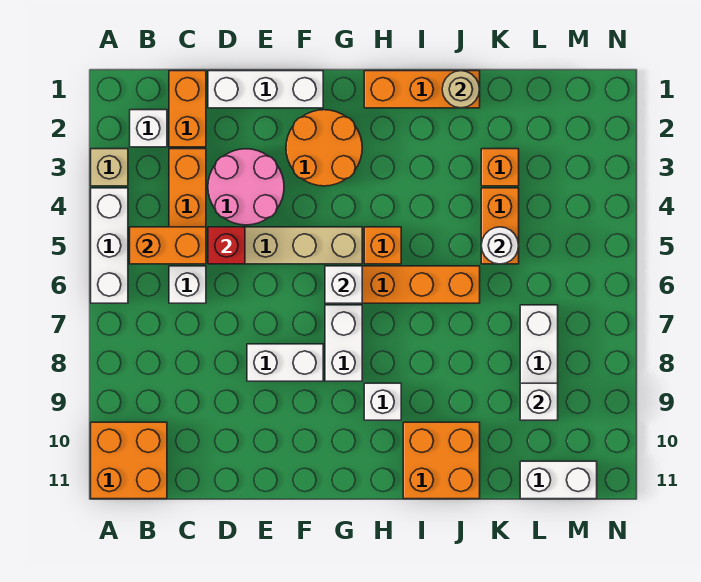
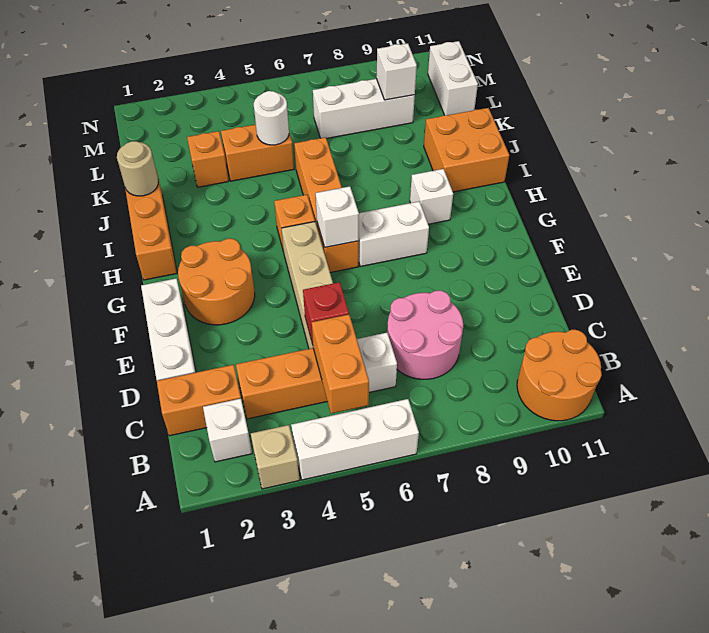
orange 2x2 brick [91,422,167,499] -> orange 2x2 round brick [517,330,602,421]
pink 2x2 round brick [208,149,284,225] -> pink 2x2 round brick moved to [387,291,463,379]
white 1x2 brick [247,344,323,381] -> none

